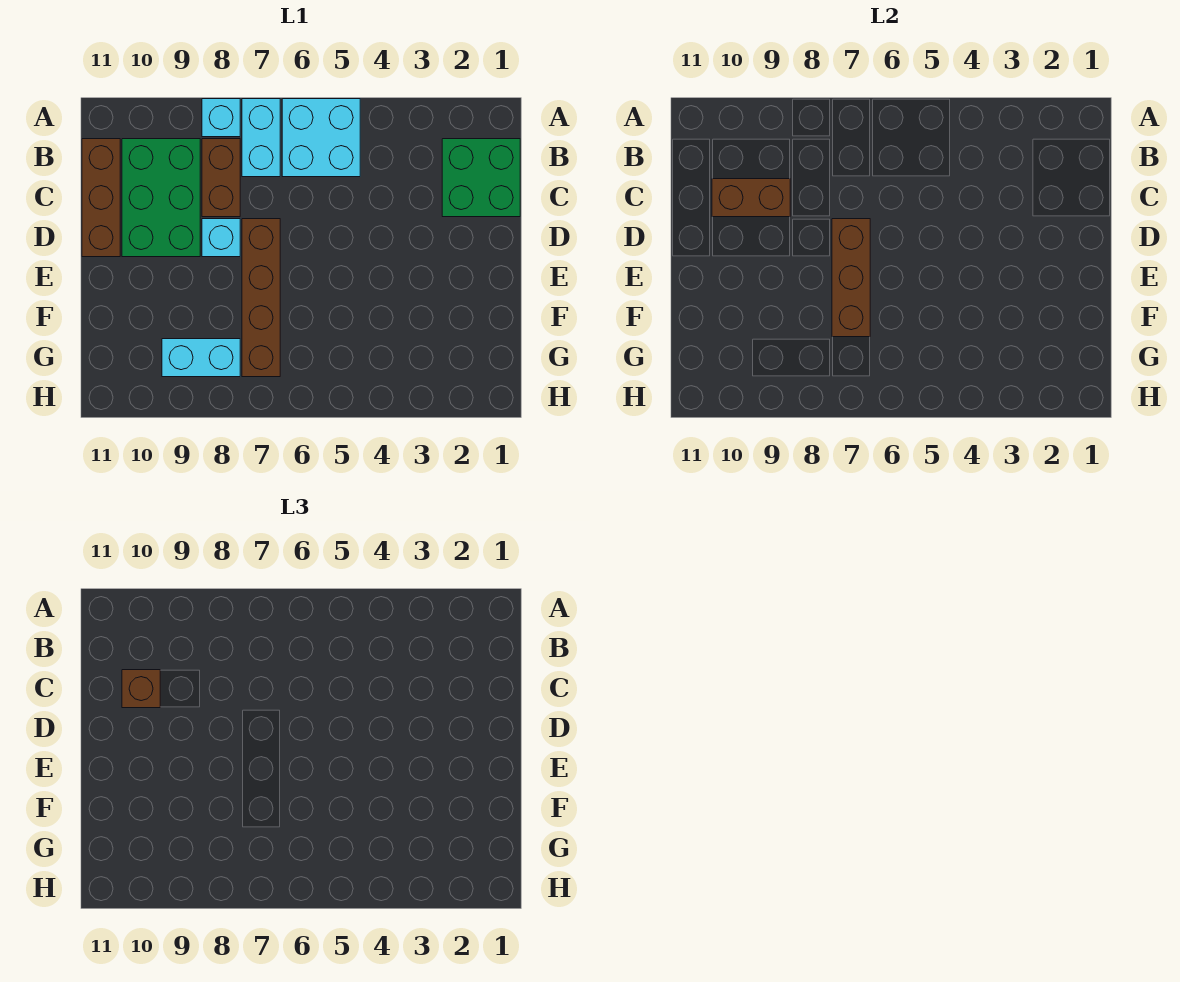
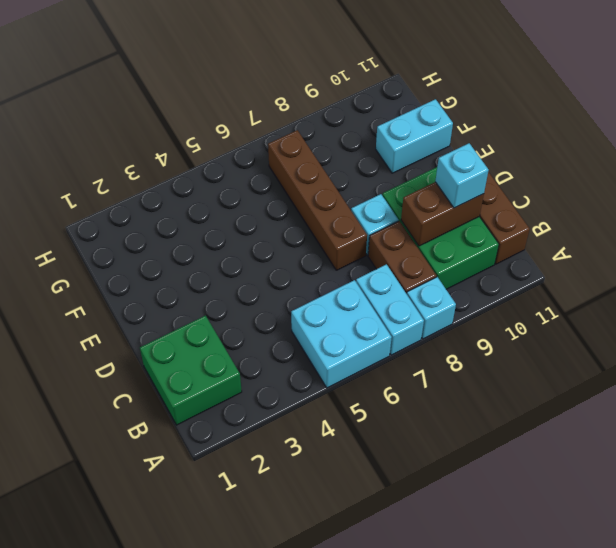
brown 1x1 brick [122,670,160,708] -> cyan 1x1 brick [435,143,489,208]
brown 1x3 brick [832,219,870,337] -> none
cyan 1x2 brick [162,339,240,377] -> cyan 1x2 brick moved to [376,99,453,173]

